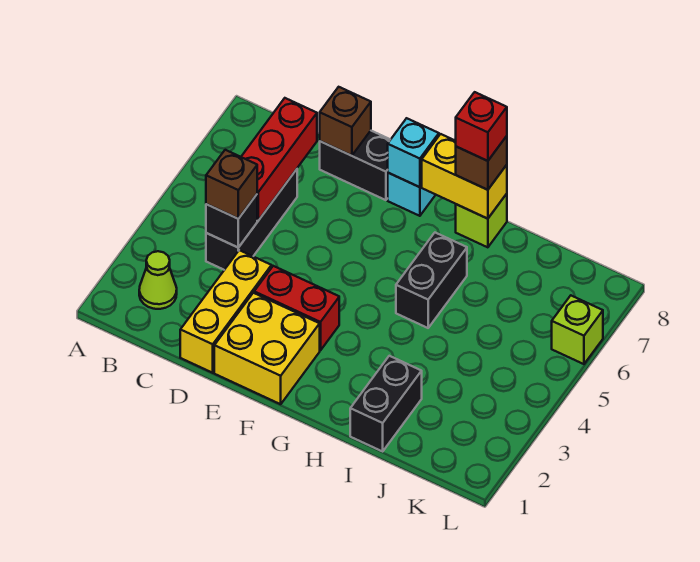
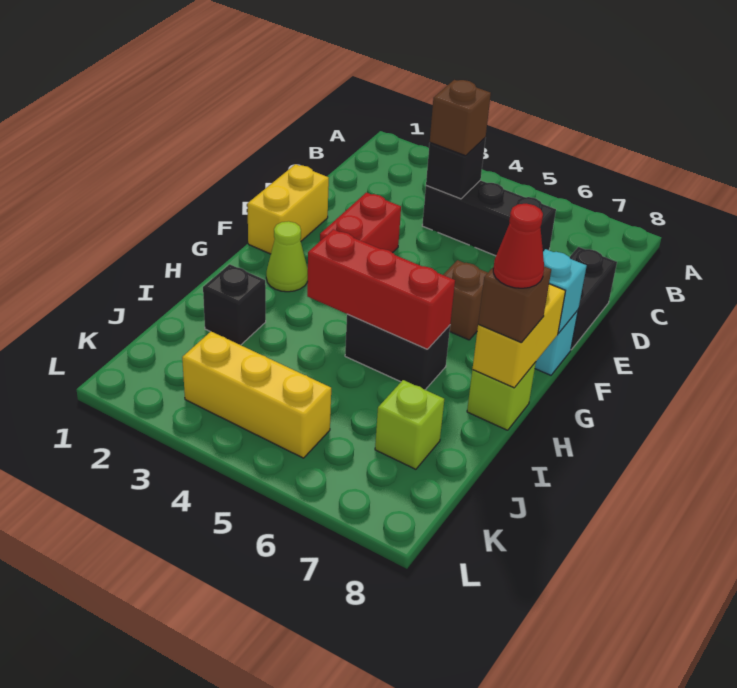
lime 1x1 cone [139,251,177,309] -> lime 1x1 cone moved to [266,221,308,292]
red 1x3 brick [241,98,317,220] -> red 1x3 brick moved to [307,229,455,349]
yellow 1x3 brick [180,250,272,373] -> yellow 1x3 brick moved to [182,332,331,458]
brown 1x1 brick [320,87,371,156] -> brown 1x1 brick moved to [443,260,488,340]
yellow 2x2 brick [214,293,320,404] -> yellow 1x2 brick [247,164,329,254]
red 1x1 brick [456,92,507,161] -> red 1x1 cone [493,204,544,288]
black 1x2 brick [350,356,422,451] -> black 1x1 brick [203,264,266,345]
lime 1x1 brick [552,296,603,364] -> lime 1x1 brick moved to [375,380,444,469]

